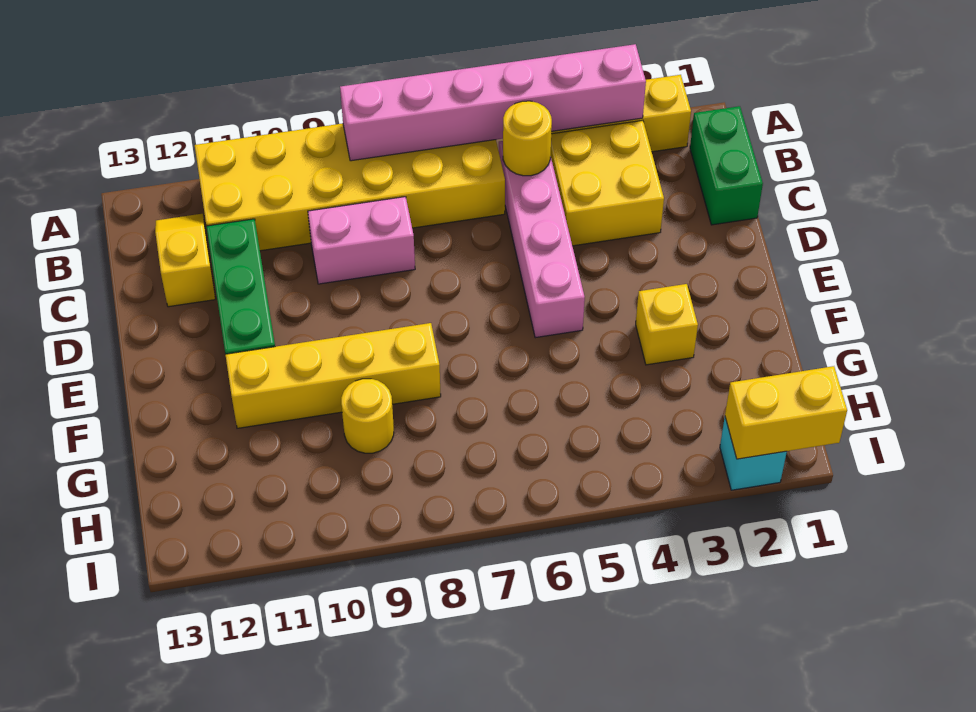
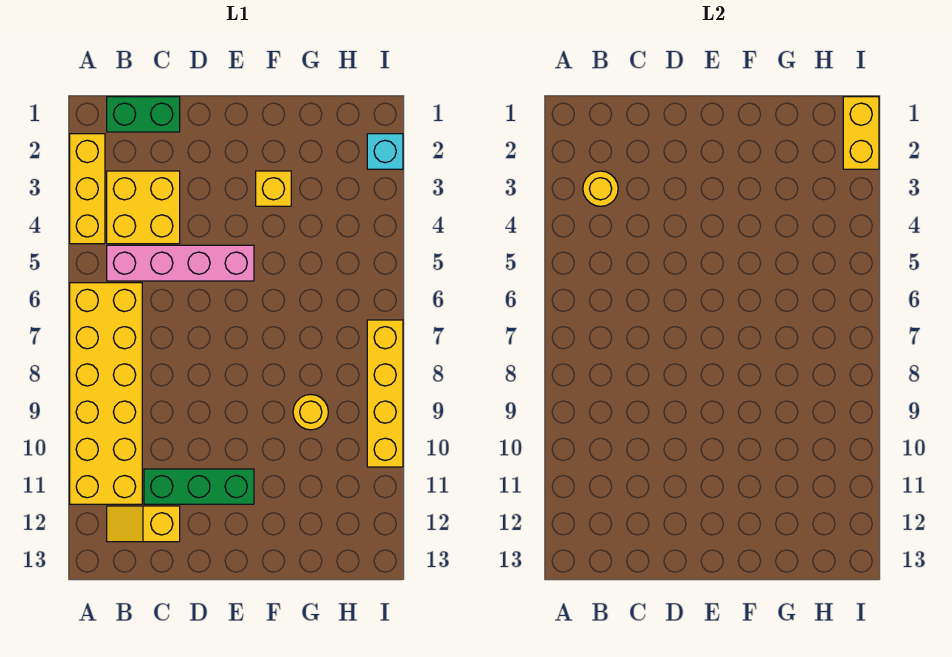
pink 1x6 brick [340,44,646,161] -> none
yellow 1x1 round brick [503,101,552,176] -> yellow 1x1 round brick moved to [583,171,618,206]
pink 1x2 brick [308,197,415,284] -> none
yellow 1x4 brick [225,323,441,428] -> yellow 1x4 brick moved to [367,320,403,467]

